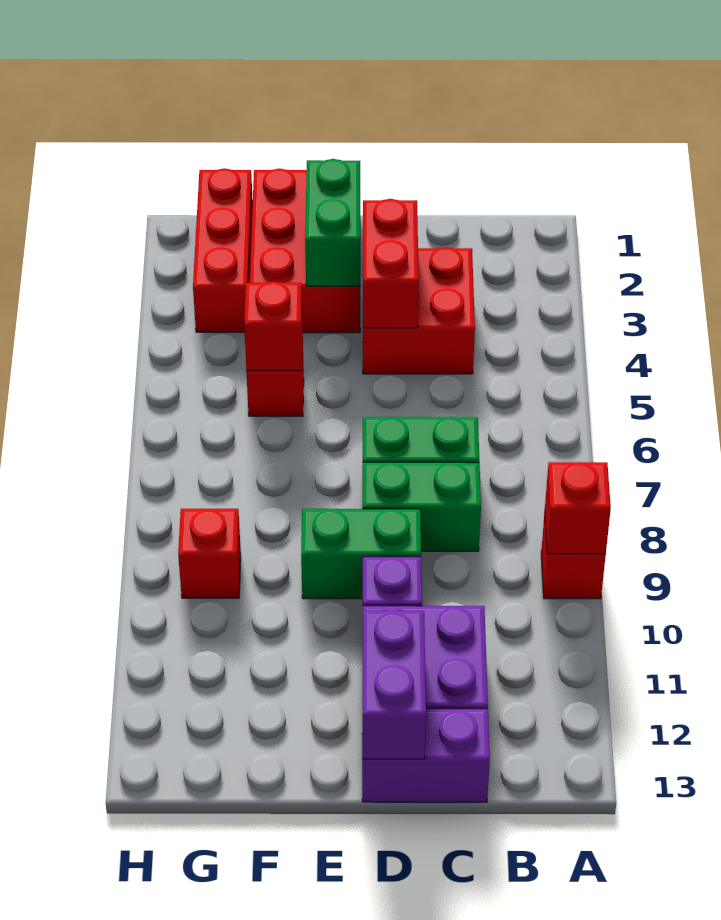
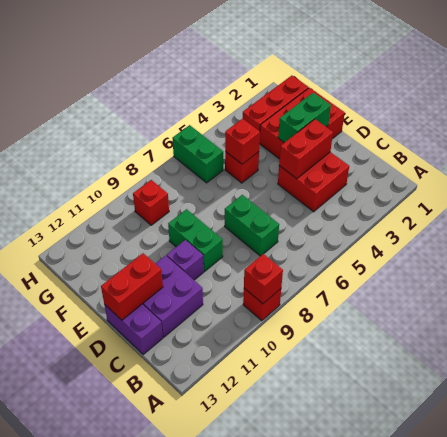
green 1x2 brick [363,462,481,551] -> green 1x2 brick moved to [172,125,223,183]
purple 1x2 brick [362,611,426,759] -> red 1x2 brick [101,253,163,320]

